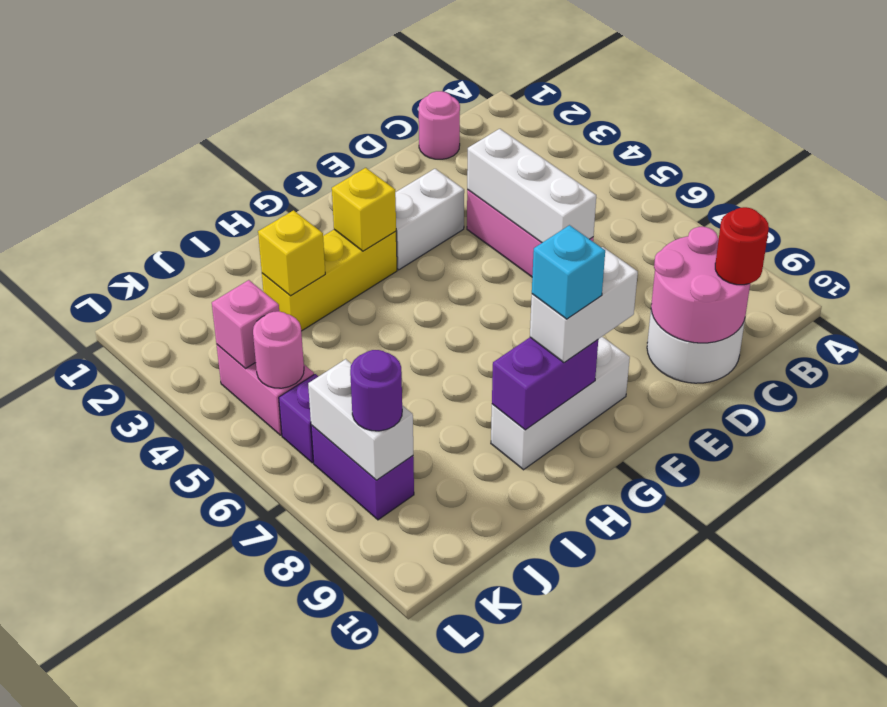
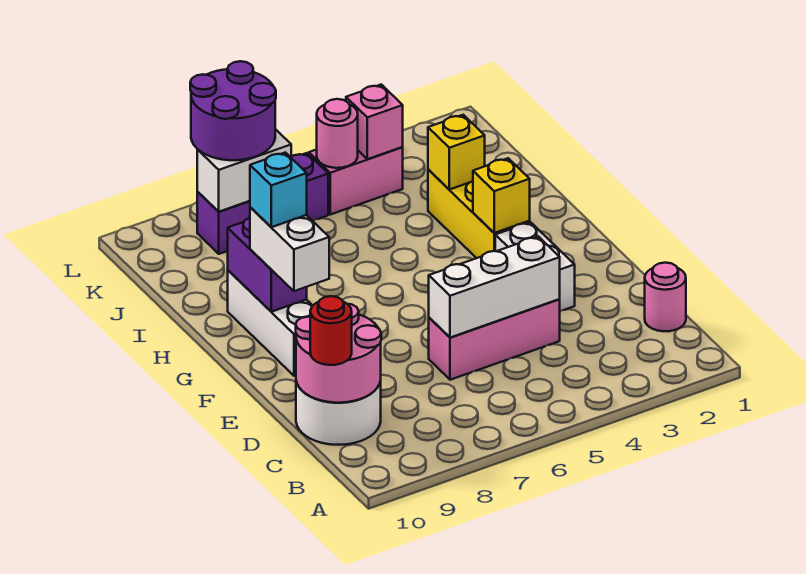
purple 1x1 round brick [350,350,402,431] -> purple 2x2 round brick [190,61,276,160]

